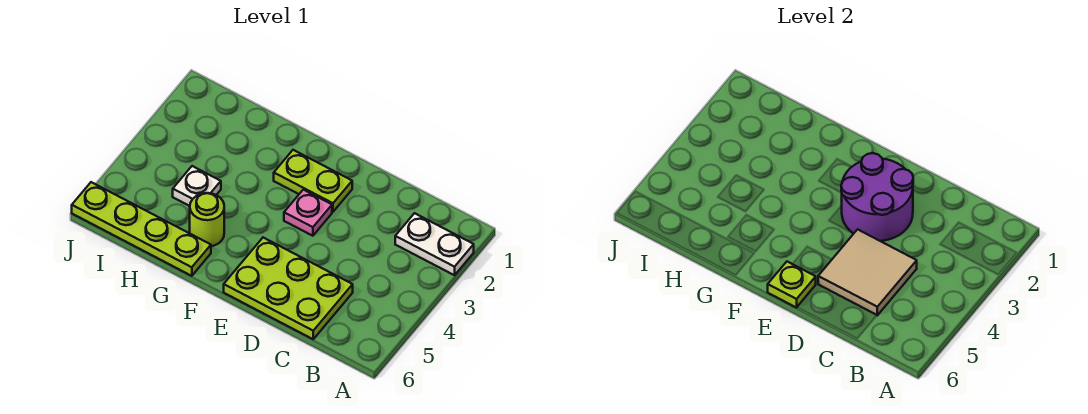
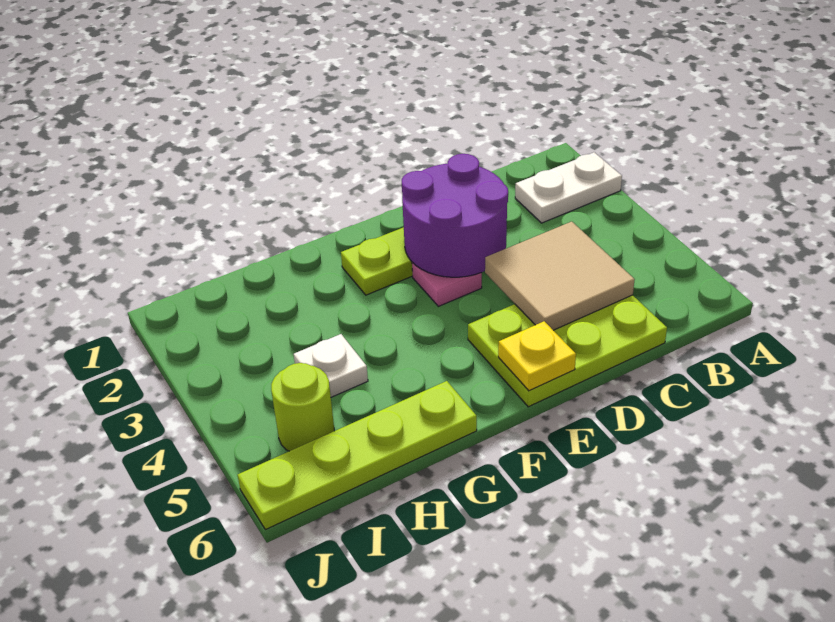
lime 1x1 plate [768,262,816,308] -> yellow 1x1 plate [498,321,576,391]
lime 1x1 round brick [190,193,224,246] -> lime 1x1 round brick moved to [271,363,334,451]

